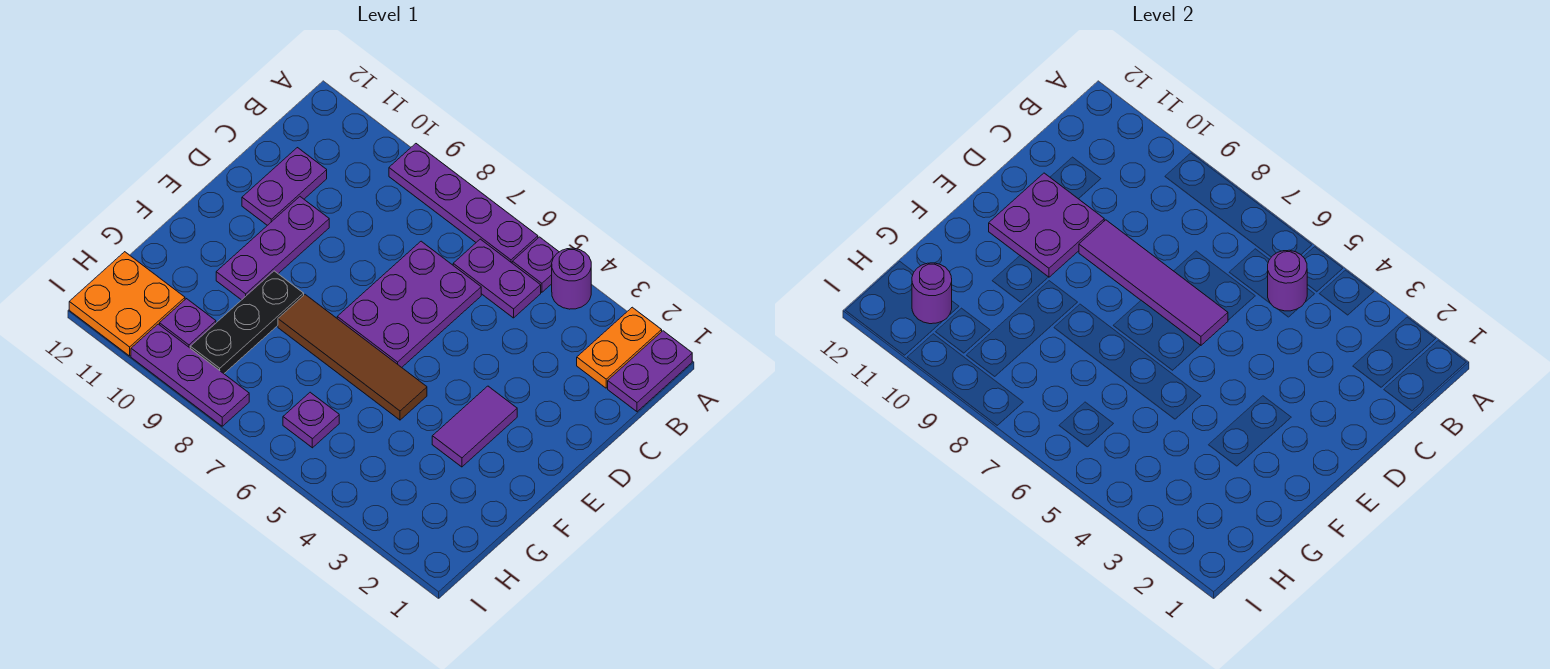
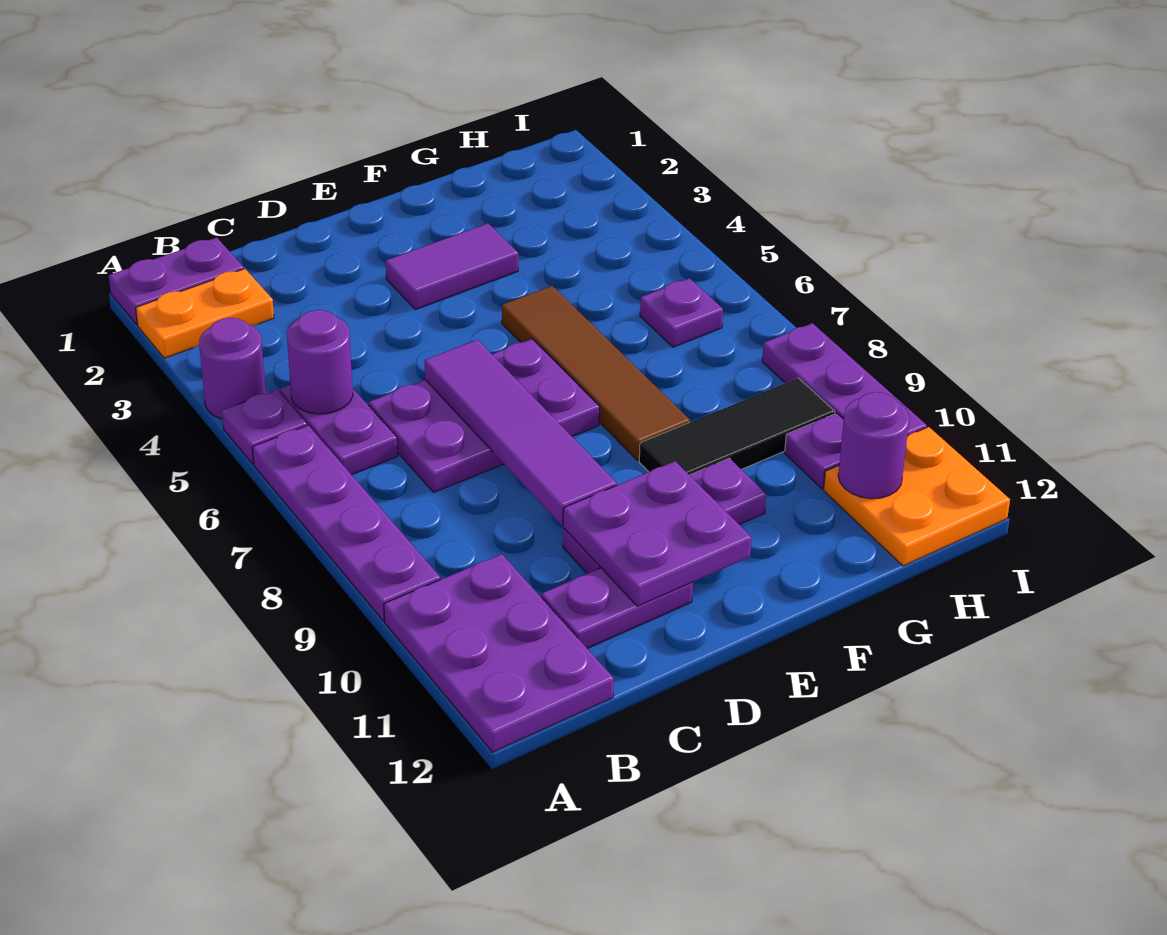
none -> purple 2x3 plate [384,554,614,752]
black 1x3 plate [190,271,304,374] -> black 1x3 tile [639,378,835,475]

